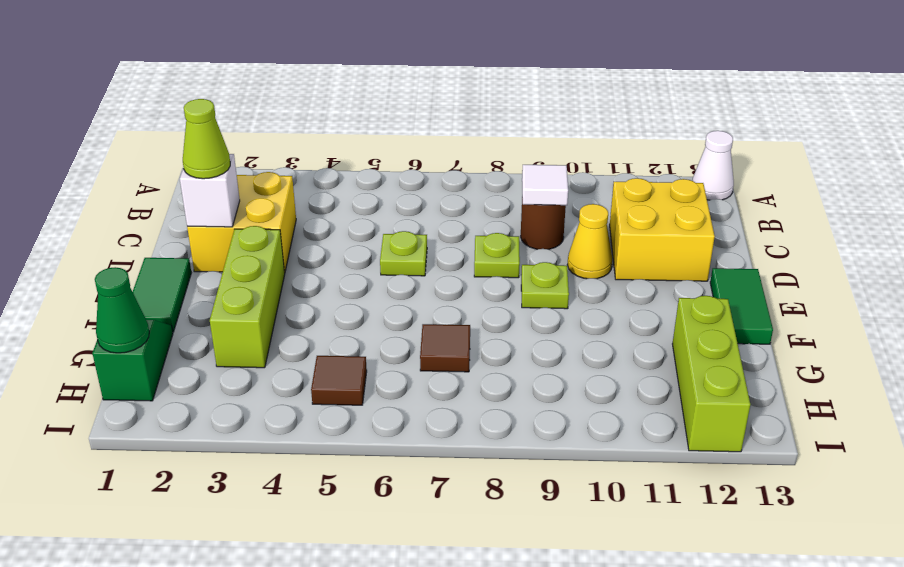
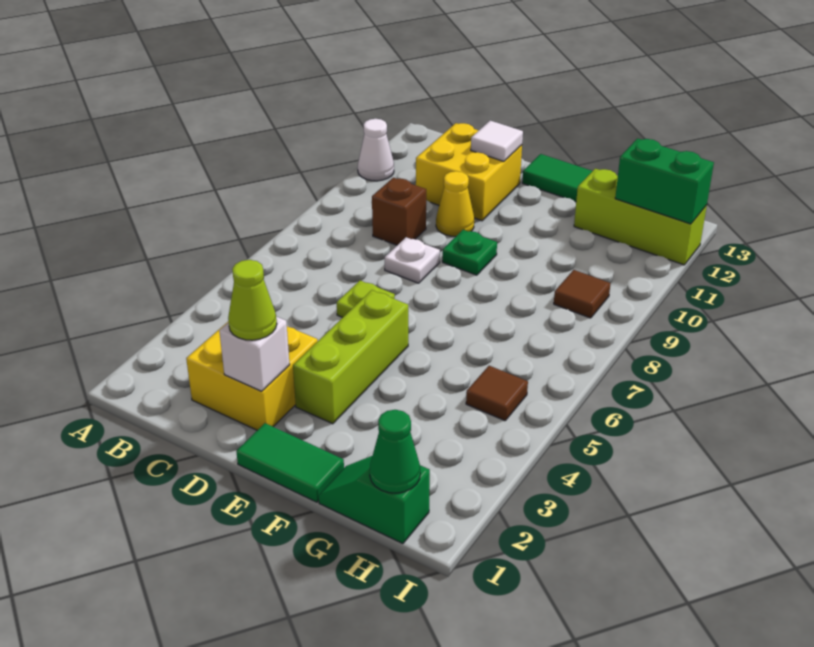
white 1x1 cone [692,131,734,200] -> white 1x1 cone moved to [358,119,394,181]
brown 1x1 round brick [521,198,566,249] -> brown 1x1 brick [372,178,426,245]
white 1x1 tile [522,165,568,205] -> white 1x1 tile moved to [471,121,523,161]
lime 1x1 plate [474,233,520,278] -> white 1x1 plate [385,237,440,283]
lime 1x3 brick [210,226,285,368] -> lime 1x3 brick turned to [293,290,408,424]
lime 1x1 plate [521,262,569,309] -> green 1x1 plate [442,230,497,275]
brown 1x1 tile [420,324,470,372] -> brown 1x1 tile moved to [554,270,611,318]
none -> green 1x2 brick [615,139,714,224]

